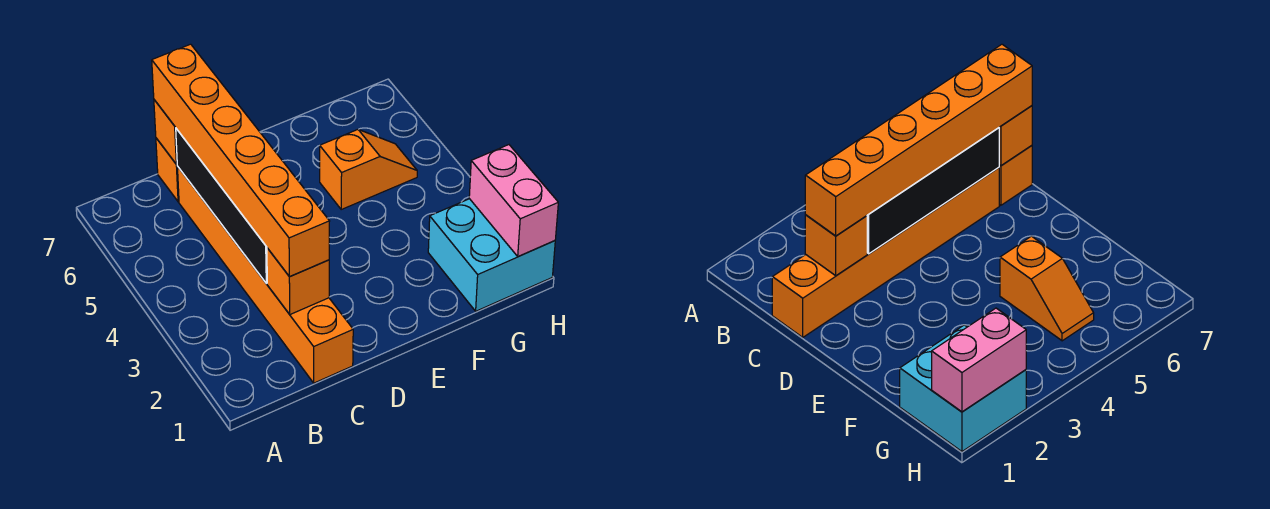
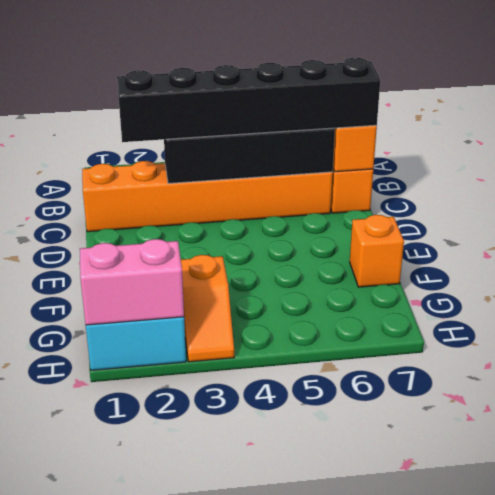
orange 1x1 brick [267,248,329,314] -> orange 1x1 brick moved to [350,215,404,287]
orange 1x6 brick [152,44,330,277] -> black 1x6 brick [117,57,380,142]
orange 1x2 slope [320,129,417,209] -> orange 1x2 slope moved to [181,255,234,362]

